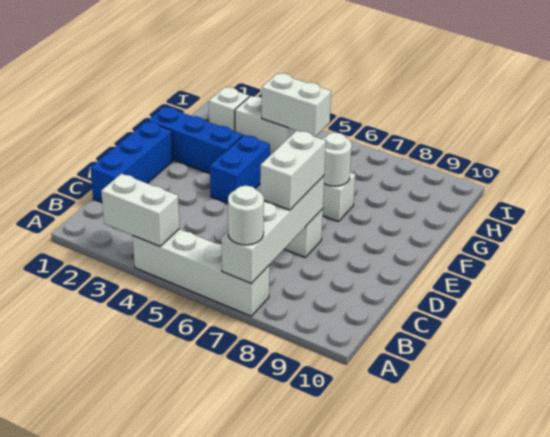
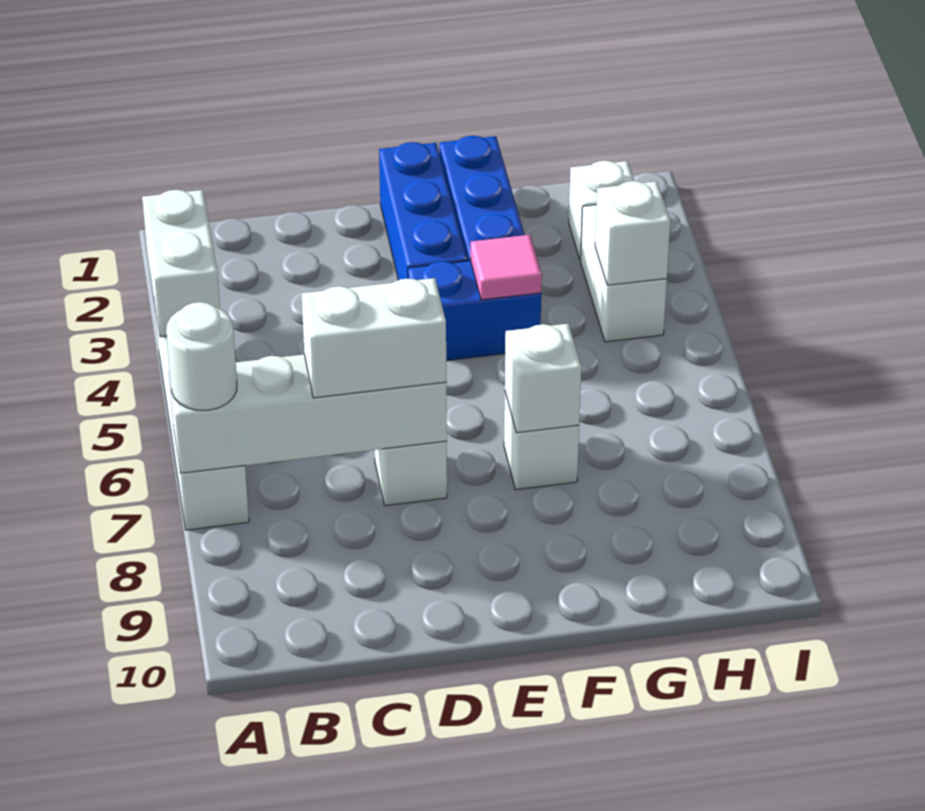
blue 1x3 brick [90,121,173,202] -> blue 1x3 brick turned to [379,142,467,280]
none -> pink 1x1 tile [471,235,542,300]
white 1x1 round brick [323,133,352,186] -> white 1x1 brick [505,324,581,433]
white 1x2 brick [262,73,331,137] -> white 1x1 brick [595,181,670,285]

